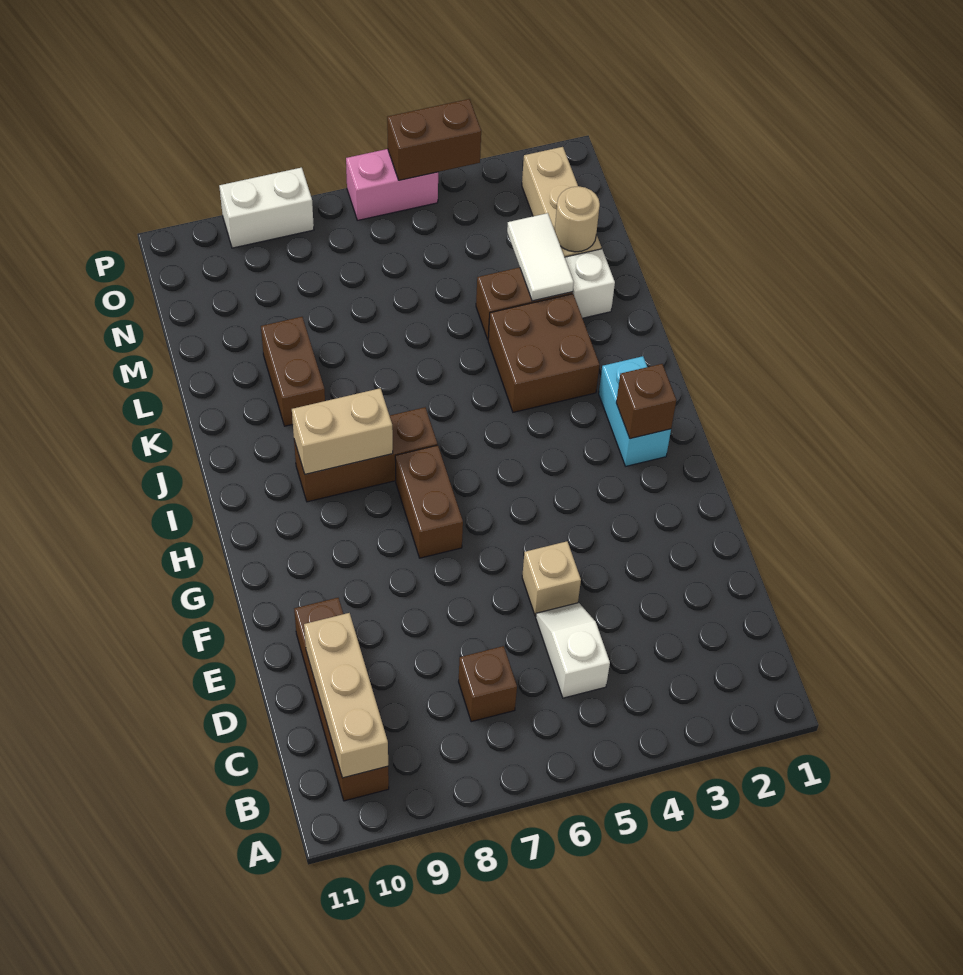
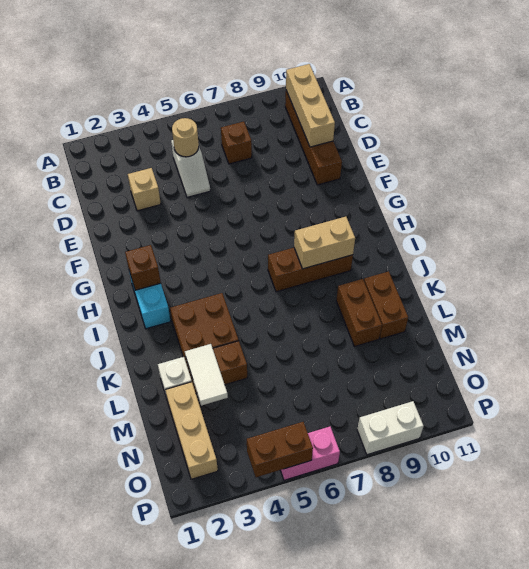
tan 1x1 brick [522,541,581,616] -> tan 1x1 brick moved to [128,168,161,211]
brown 1x2 brick [395,445,463,558] -> brown 1x2 brick moved to [364,271,408,339]
tan 1x1 round brick [555,186,600,252] -> tan 1x1 round brick moved to [172,118,199,157]

